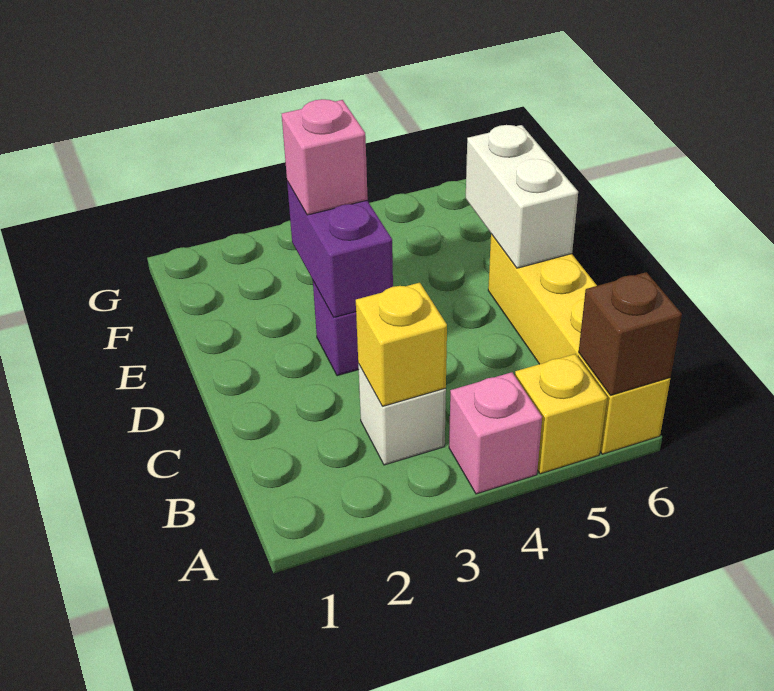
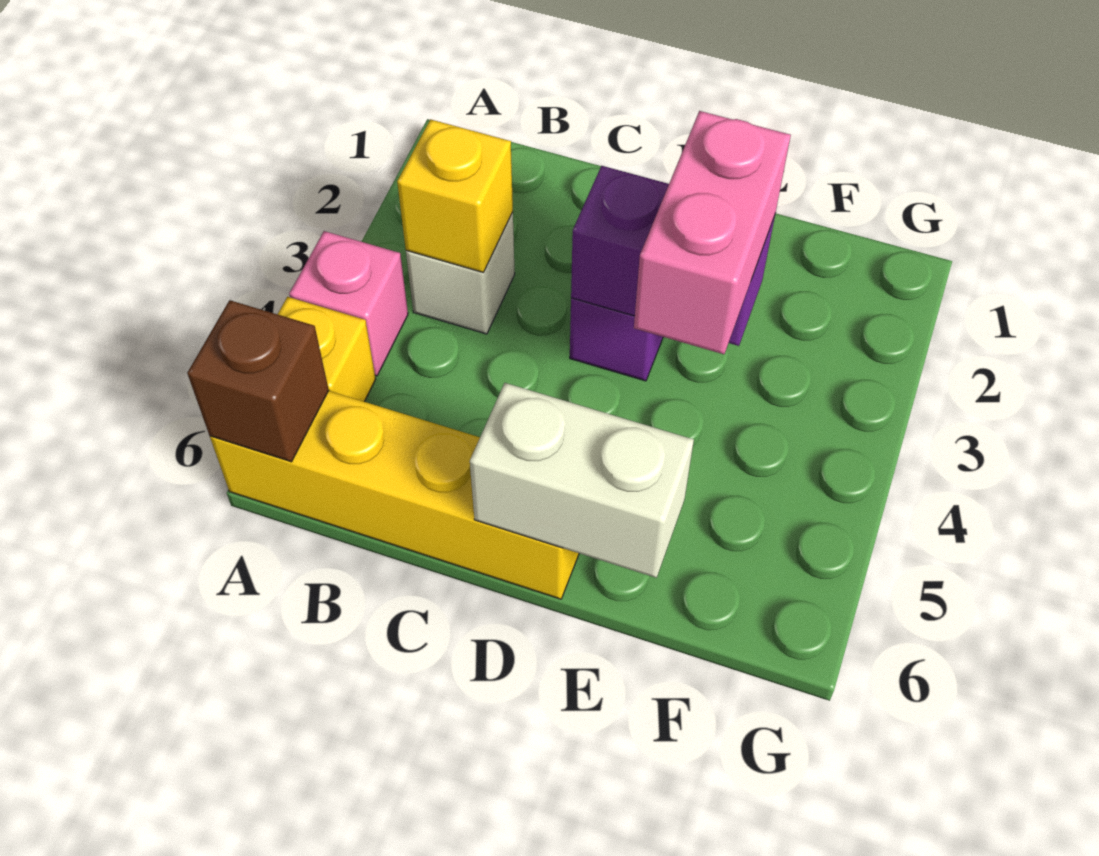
pink 1x1 brick [282,99,368,215] -> pink 1x2 brick [634,111,791,354]

